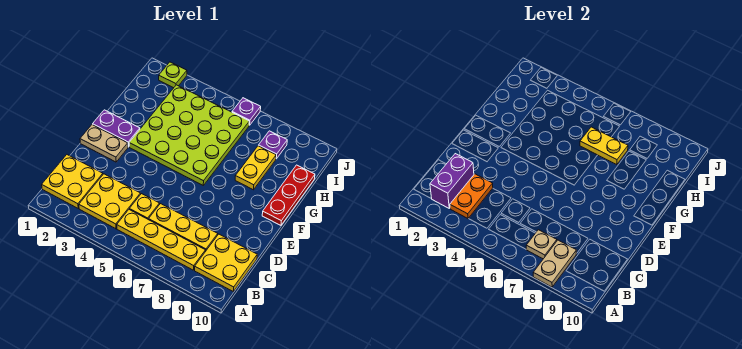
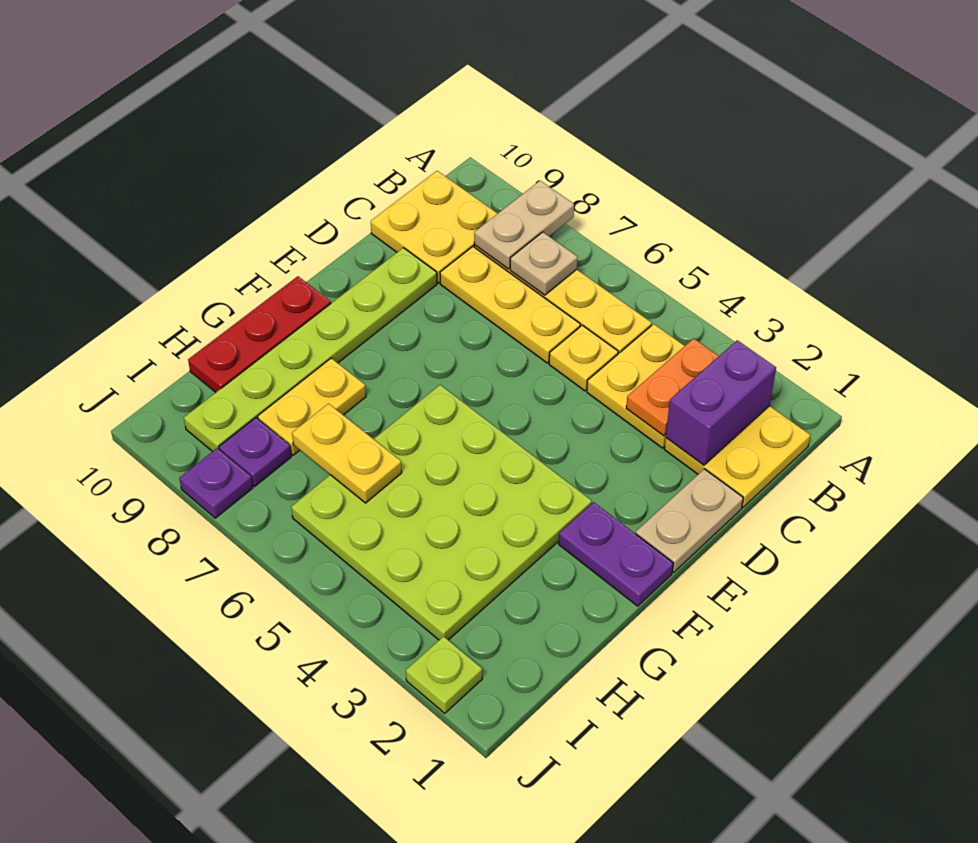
none -> lime 1x6 plate [184,248,437,452]
tan 1x2 plate [80,125,128,162] -> tan 1x2 plate turned to [636,469,743,572]
purple 1x1 plate [232,98,261,125] -> purple 1x1 plate moved to [179,448,253,518]

